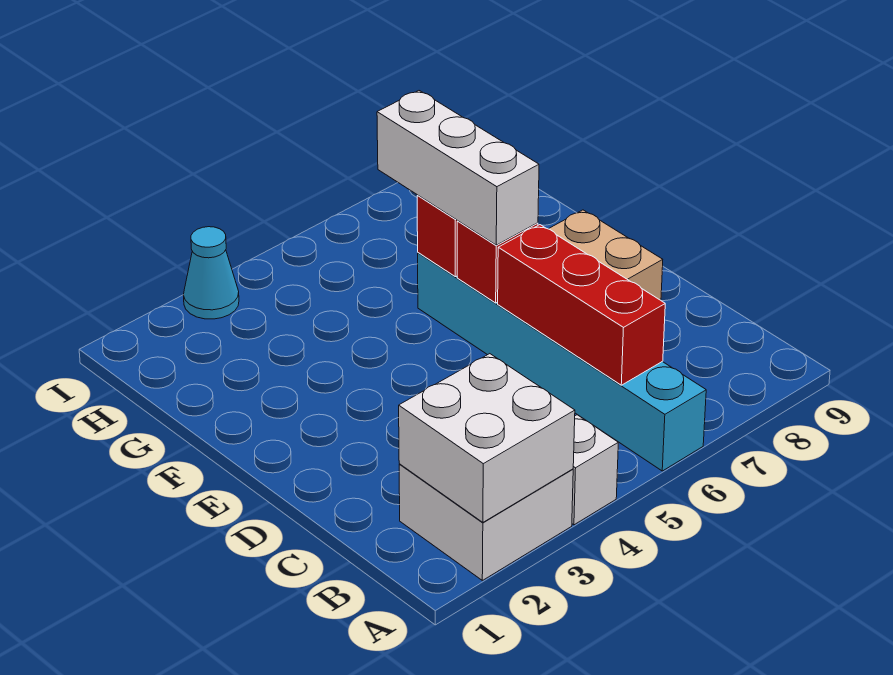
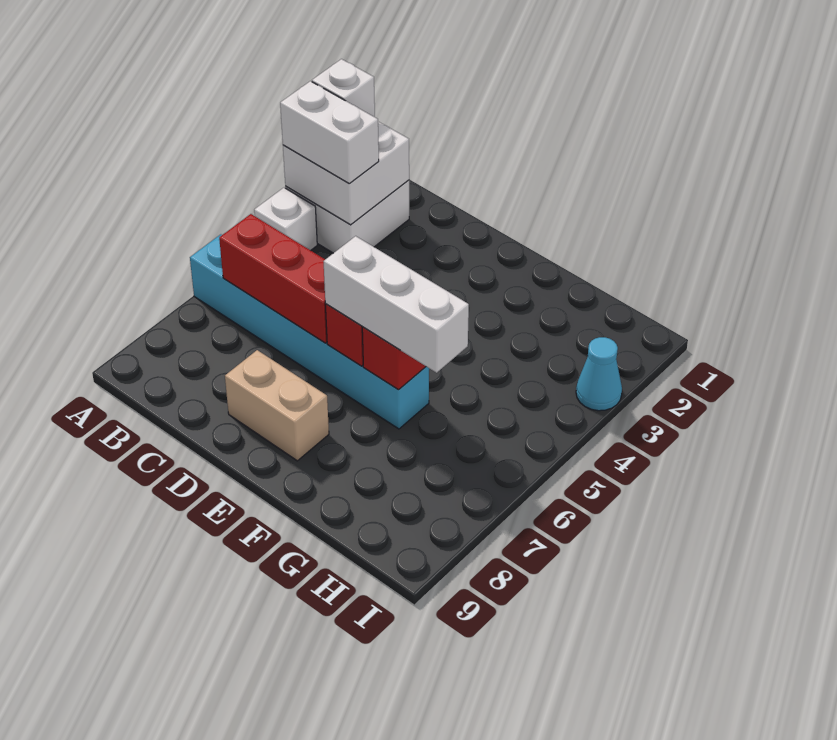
none -> white 1x1 brick [312,59,375,117]
none -> white 1x2 brick [280,81,379,183]

